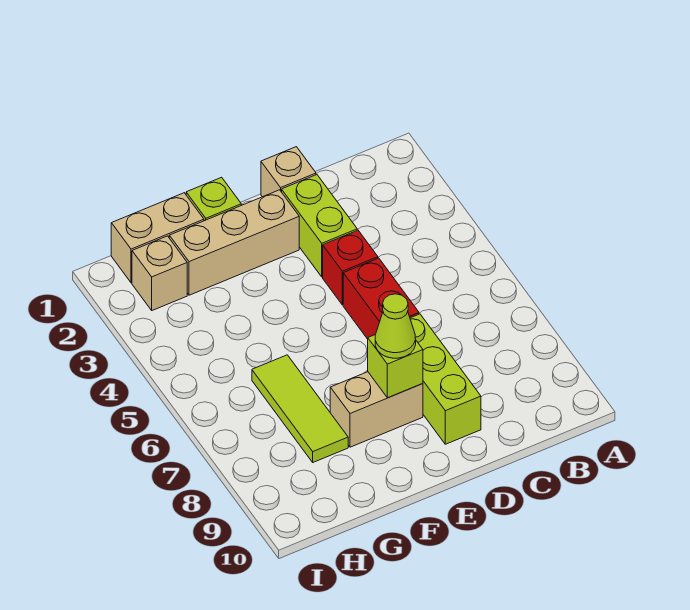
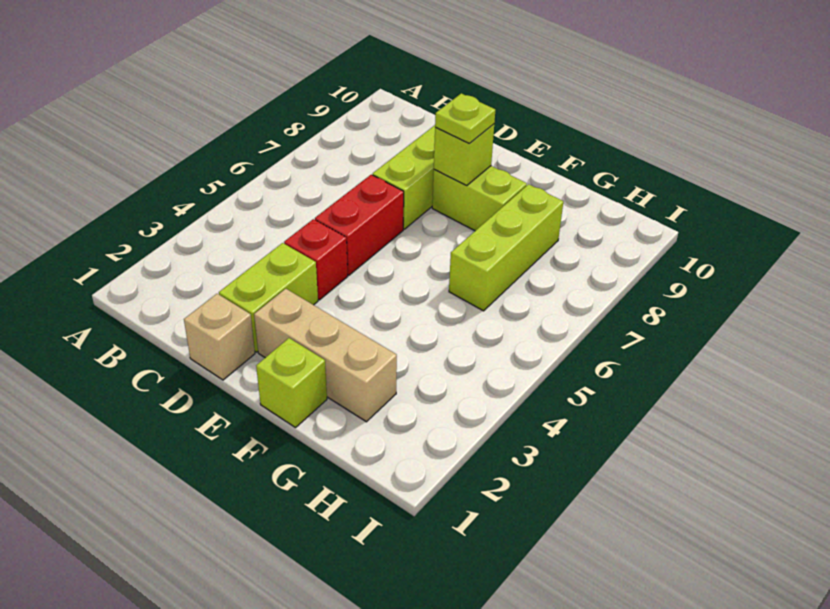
tan 1x2 brick [330,372,423,447] -> lime 1x2 brick [432,166,527,231]
lime 1x1 cone [375,294,416,358] -> lime 1x1 plate [435,93,495,144]
tan 1x2 brick [111,193,204,283] -> none
lime 1x3 tile [252,355,348,462] -> lime 1x3 brick [449,184,563,311]
tan 1x1 brick [132,236,187,310] -> none

